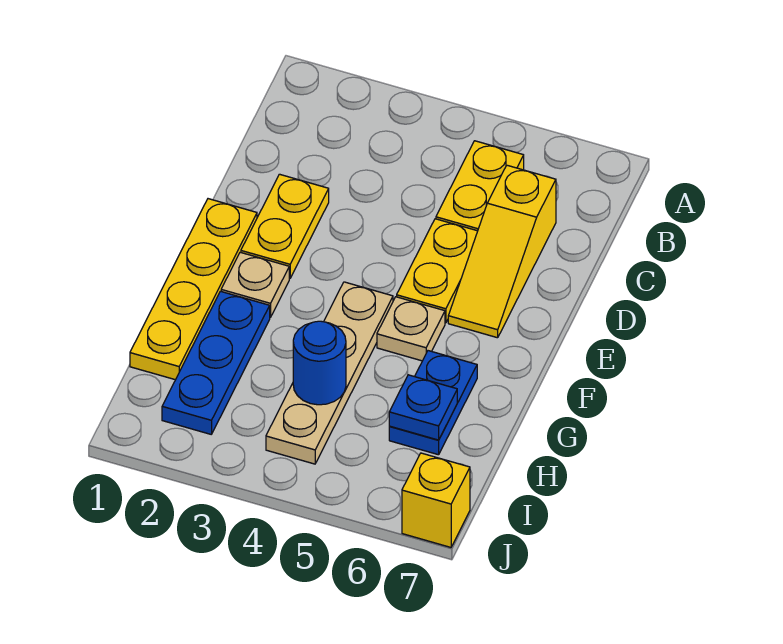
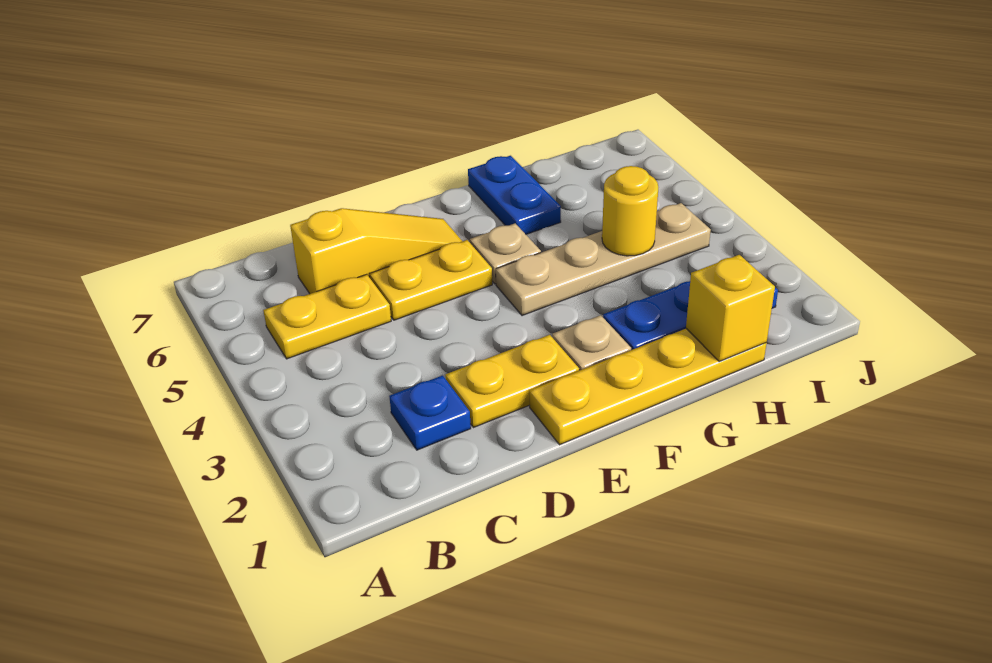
blue 1x2 plate [389,351,477,455] -> blue 1x2 plate turned to [468,156,561,234]
blue 1x1 round brick [293,321,346,405] -> yellow 1x1 round brick [602,166,658,256]
blue 1x1 plate [389,375,457,440] -> blue 1x1 plate moved to [389,375,471,450]
yellow 1x1 brick [402,453,470,547] -> yellow 1x1 brick moved to [686,255,775,361]

